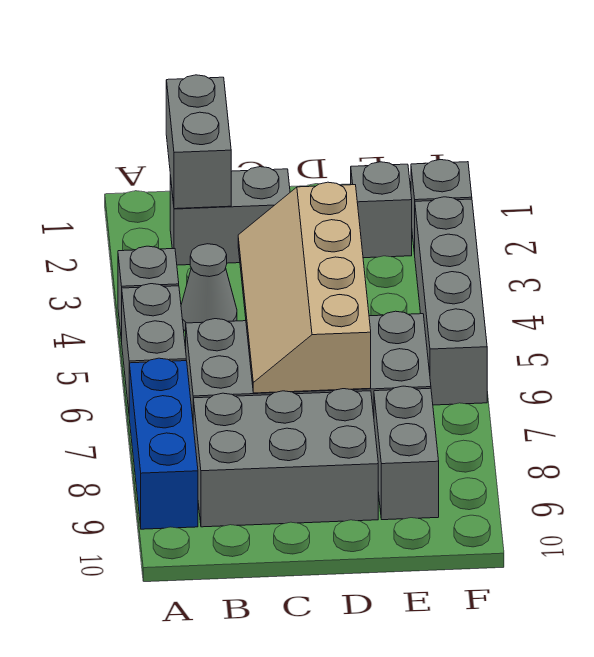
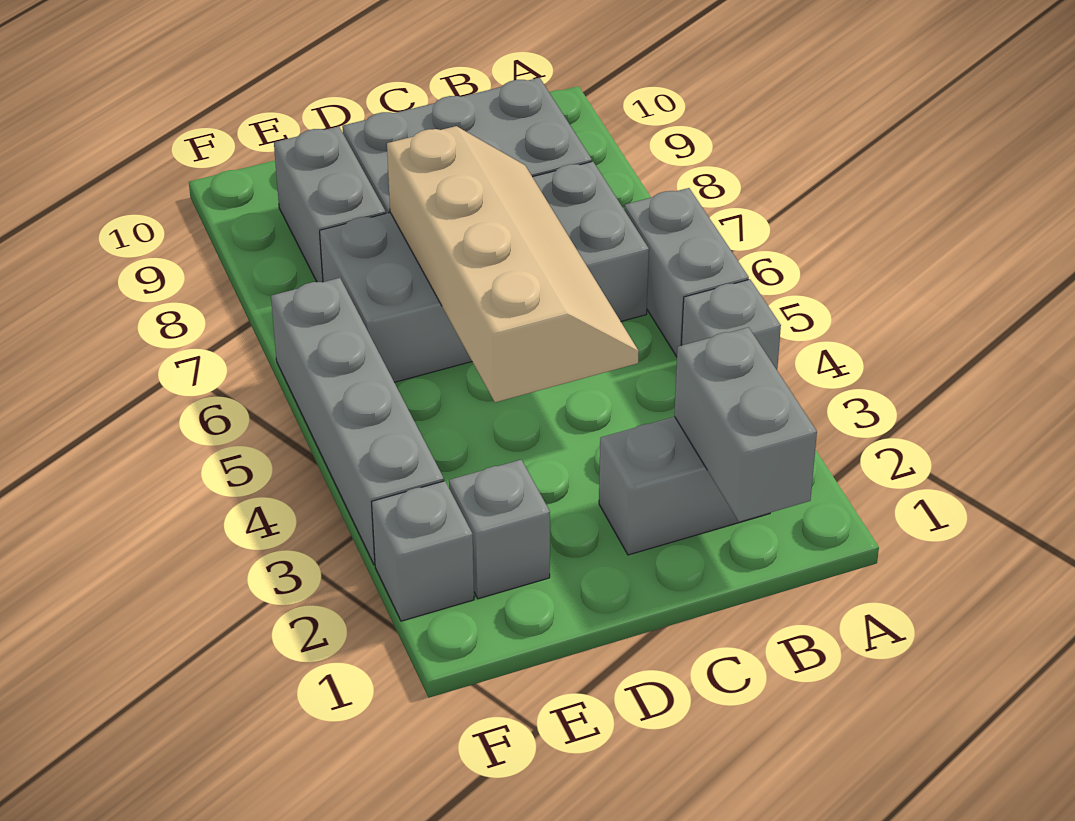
blue 1x3 brick [129,358,198,529] -> none
grey 1x1 cone [181,244,237,332] -> none

